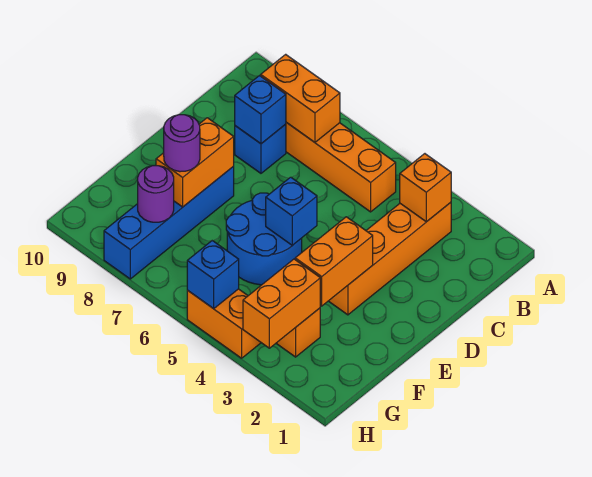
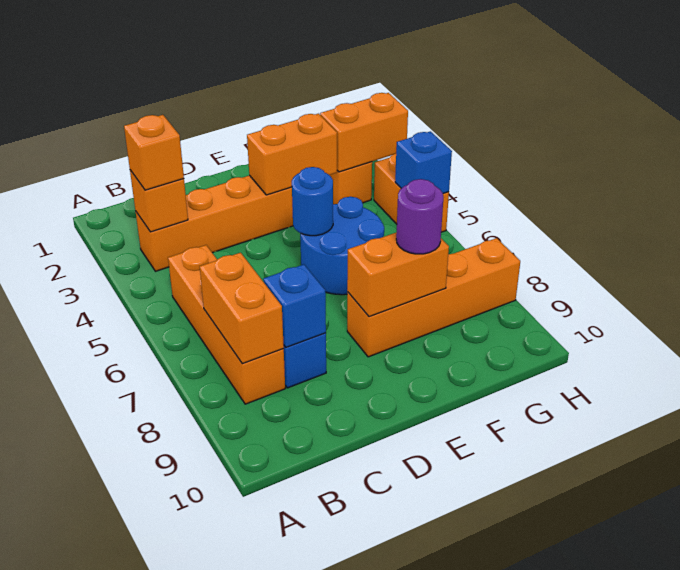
none -> orange 1x1 brick [124,115,184,190]
blue 1x1 brick [266,177,317,245] -> blue 1x1 round brick [292,167,333,236]
blue 1x4 brick [104,167,234,279] -> orange 1x4 brick [347,238,520,357]
purple 1x1 round brick [138,166,174,222] -> none

